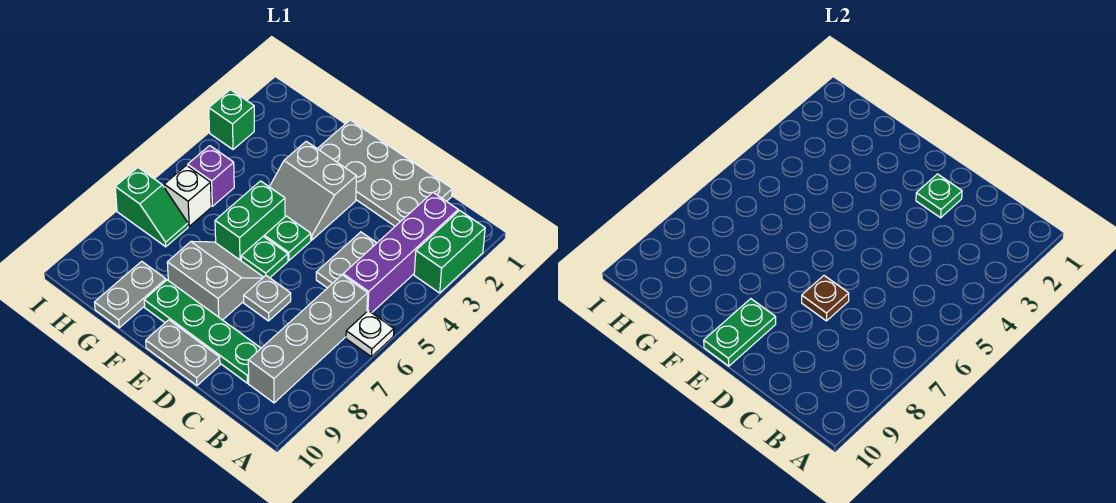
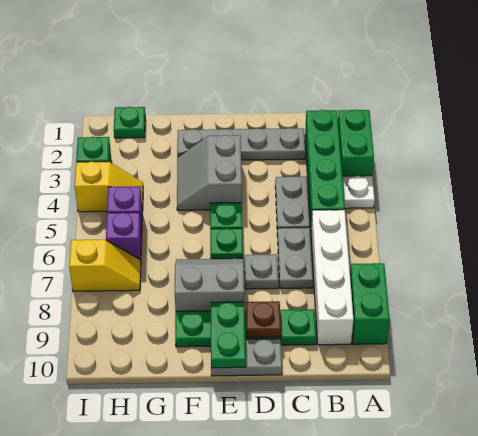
white 1x1 plate [346,311,394,357] -> white 1x1 plate moved to [342,176,375,208]
purple 1x4 brick [343,193,458,313] -> green 1x4 brick [305,110,345,228]
grey 1x4 brick [248,275,368,403] -> white 1x4 brick [311,210,354,345]
grey 2x4 plate [317,120,452,226] -> grey 1x4 plate [177,128,305,160]
green 1x1 plate [916,174,962,218] -> green 1x1 plate moved to [114,107,145,138]
brown 1x1 plate [802,276,849,321] -> brown 1x1 plate moved to [246,301,281,338]
grey 2x2 slope [269,141,357,240] -> grey 2x2 slope turned to [177,135,242,210]
green 1x2 brick [215,181,285,261] -> green 1x2 brick moved to [350,263,390,344]
grey 1x2 plate [94,261,166,328] -> grey 1x2 plate moved to [277,227,313,288]
none -> yellow 1x2 slope [75,162,143,212]
white 1x1 brick [164,165,211,226] -> purple 1x1 brick [106,212,142,260]
green 1x2 slope [115,168,188,247] -> yellow 1x2 slope [69,240,141,291]

